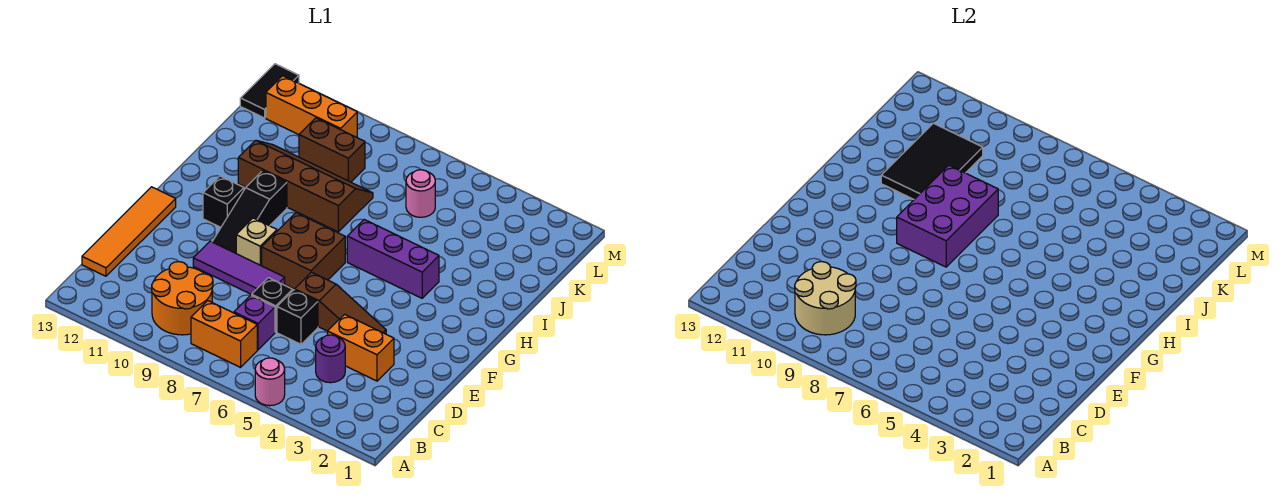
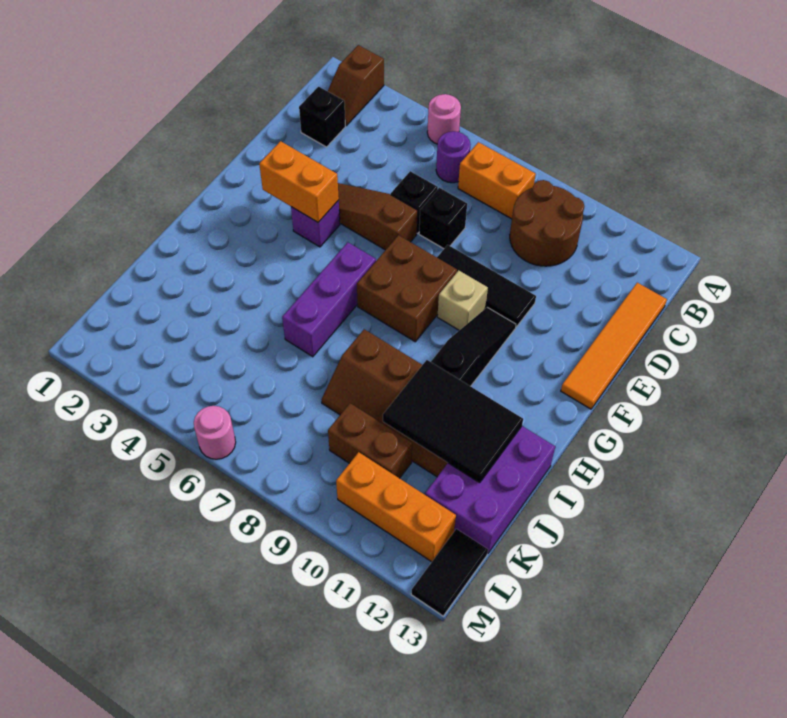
none -> brown 1x2 slope [328,45,384,126]
orange 2x2 round brick [152,262,213,335] -> brown 2x2 round brick [510,180,584,266]
tan 2x2 round brick [795,262,856,335] -> none
purple 1x1 round brick [316,335,345,383] -> purple 1x1 round brick moved to [436,131,471,183]
purple 1x1 brick [234,295,275,350] -> purple 1x1 brick moved to [291,200,340,247]
orange 1x2 brick [328,314,394,381] -> orange 1x2 brick moved to [259,141,339,222]
purple 1x3 tile [193,241,285,295] -> black 1x3 tile [437,245,536,327]
purple 2x3 brick [897,165,998,267] -> purple 2x3 brick moved to [425,426,555,553]
black 1x1 brick [203,176,244,227] -> black 1x1 brick moved to [299,87,345,147]
purple 1x3 brick [347,220,439,298] -> purple 1x3 brick turned to [282,242,376,357]
black 2x3 tile [881,123,983,199] -> black 2x3 tile turned to [383,360,523,483]
pink 1x1 round brick [406,170,435,217] -> pink 1x1 round brick moved to [194,406,236,459]

